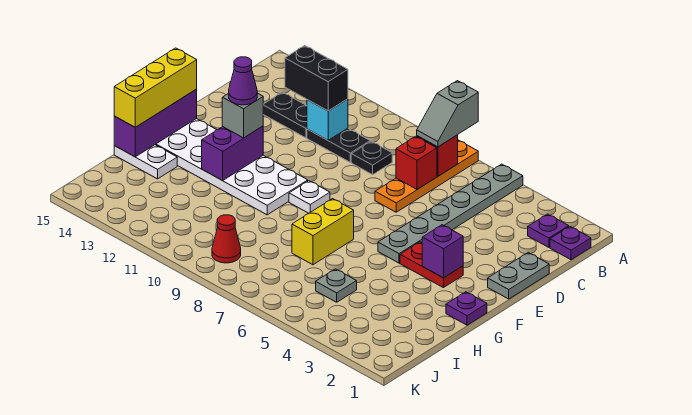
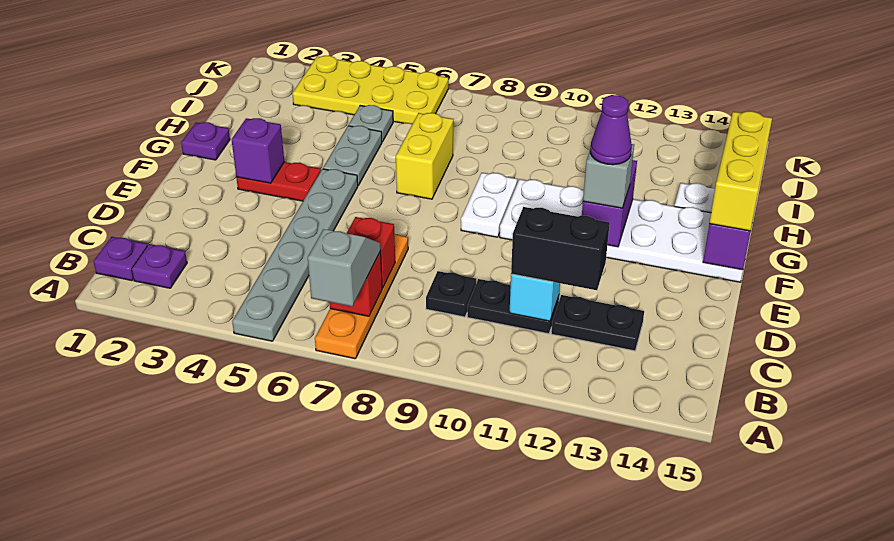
grey 1x2 plate [488,253,549,299] -> grey 1x2 plate moved to [323,126,382,185]
white 1x1 plate [289,181,330,213] -> white 1x2 plate [461,173,517,237]
none -> yellow 2x4 plate [292,56,448,124]
red 1x1 cone [212,215,241,263] -> none

